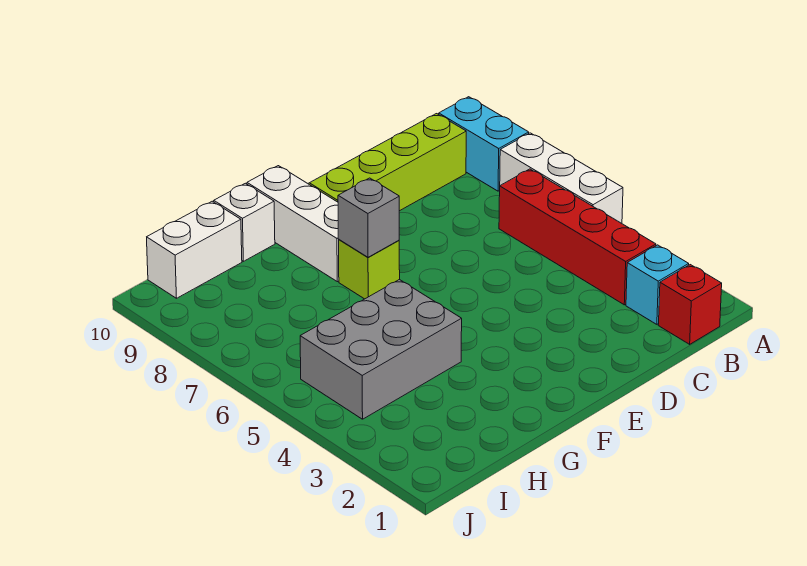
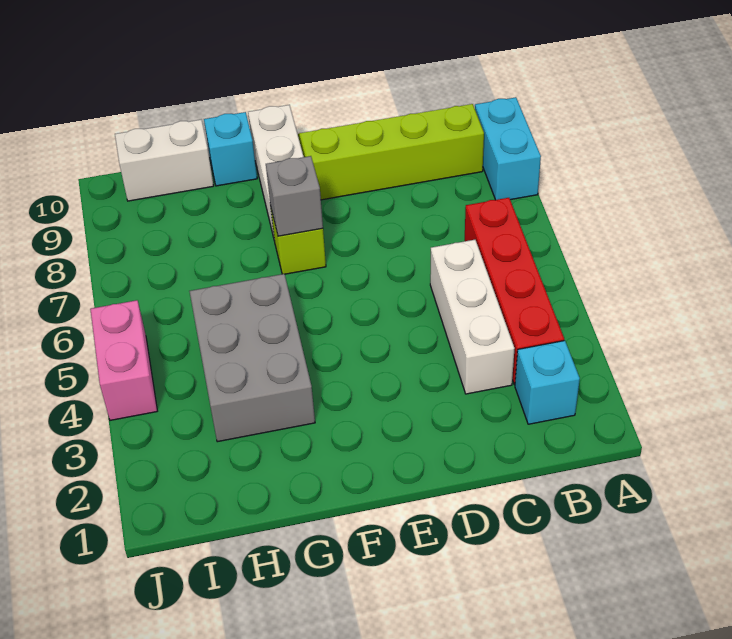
white 1x3 brick [500,133,623,223] -> white 1x3 brick moved to [430,240,515,394]
red 1x1 brick [658,265,722,344] -> none
grey 2x3 brick [300,279,462,419] -> grey 2x3 brick turned to [189,274,315,442]
white 1x1 brick [214,183,275,261] -> cyan 1x1 brick [204,112,257,186]
none -> pink 1x2 brick [90,300,157,420]

